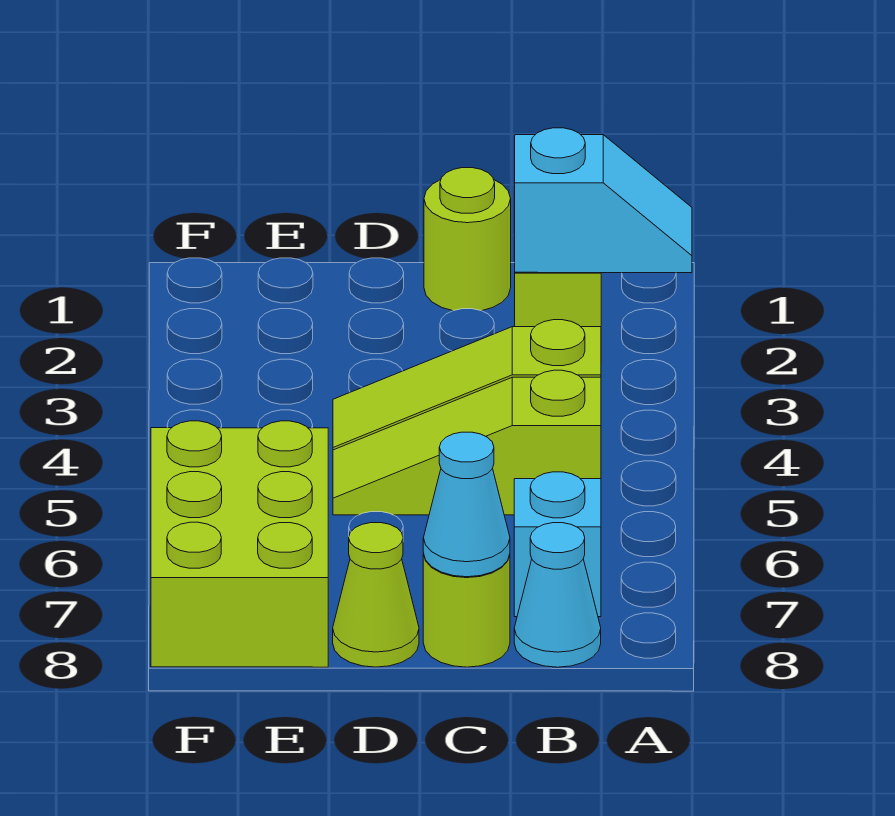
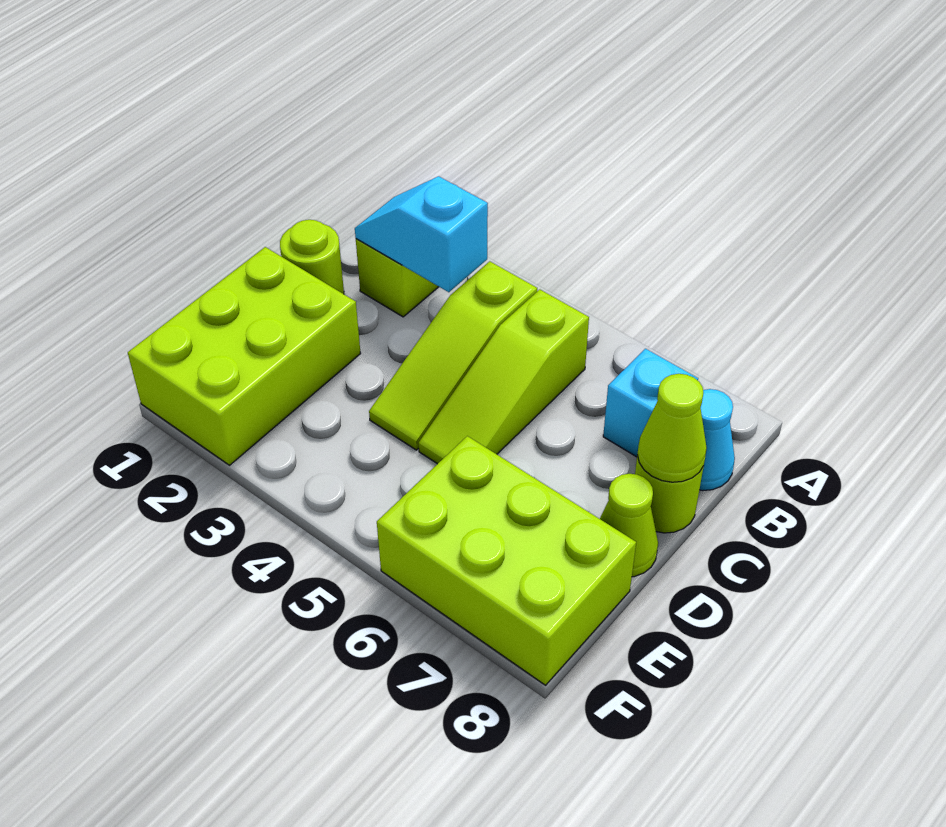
cyan 1x2 slope [515,128,692,273] -> cyan 1x2 slope turned to [355,176,488,292]
cyan 1x1 cone [423,432,510,577] -> lime 1x1 cone [637,374,707,482]
none -> lime 2x3 brick [128,247,361,465]

